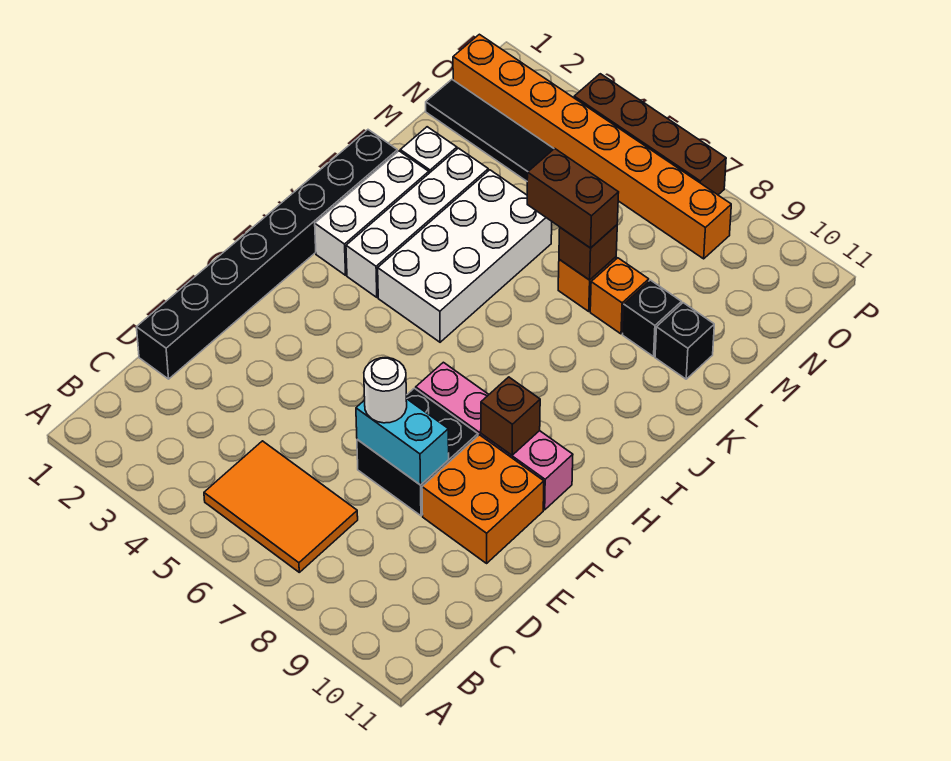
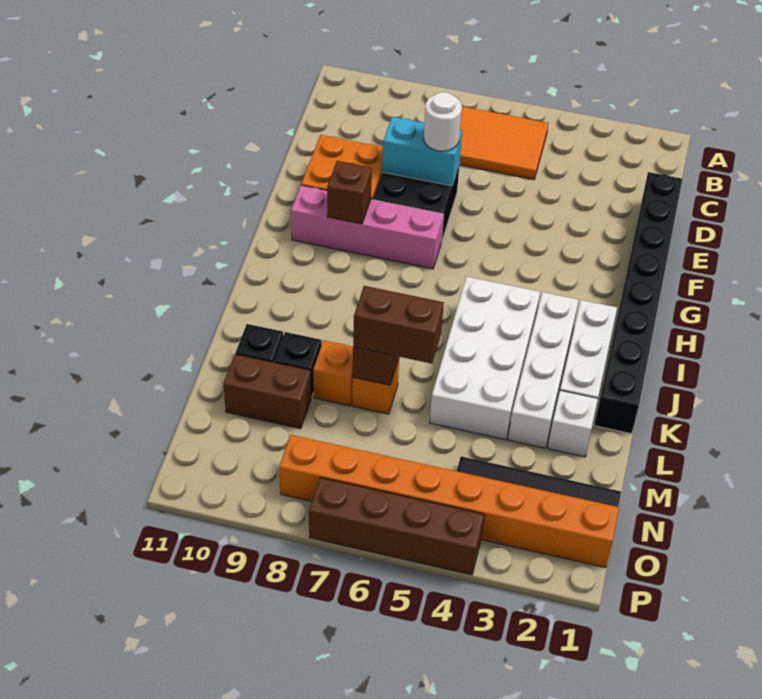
none -> brown 1x2 brick [224,354,311,429]

